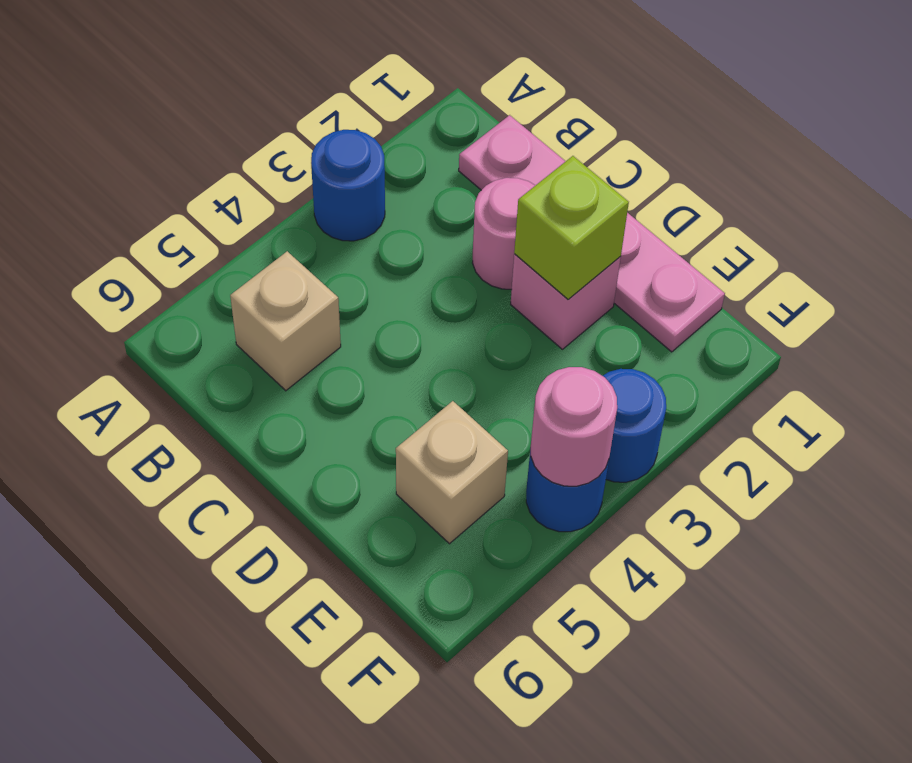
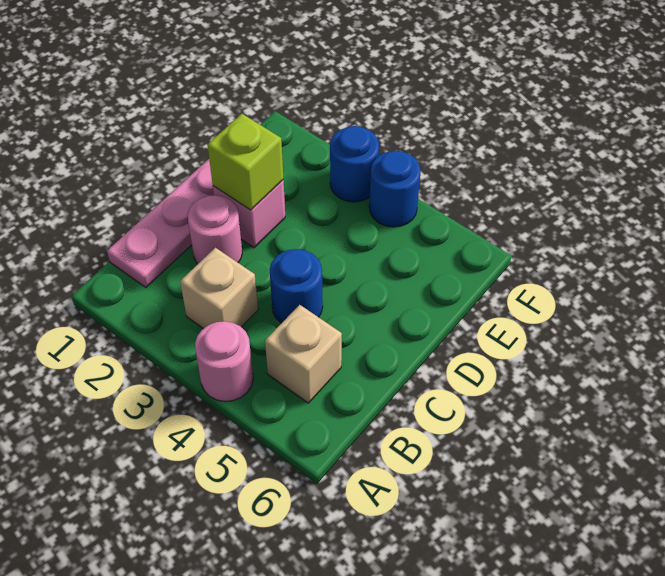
blue 1x1 round brick [311,130,385,241] -> blue 1x1 round brick moved to [270,249,323,323]
tan 1x1 brick [396,401,508,544] -> tan 1x1 brick moved to [180,248,258,329]
pink 1x1 round brick [531,367,617,486] -> pink 1x1 round brick moved to [195,321,253,402]

